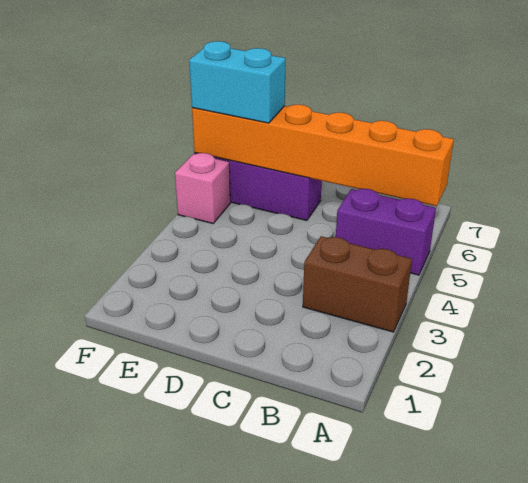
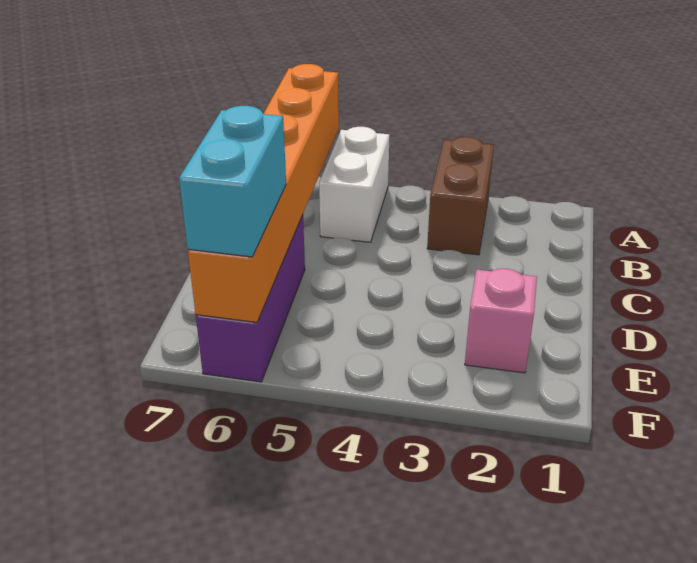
purple 1x2 brick [336,189,436,275] -> white 1x2 brick [319,127,390,242]
pink 1x1 brick [175,153,230,223] -> pink 1x1 brick moved to [465,269,537,373]

